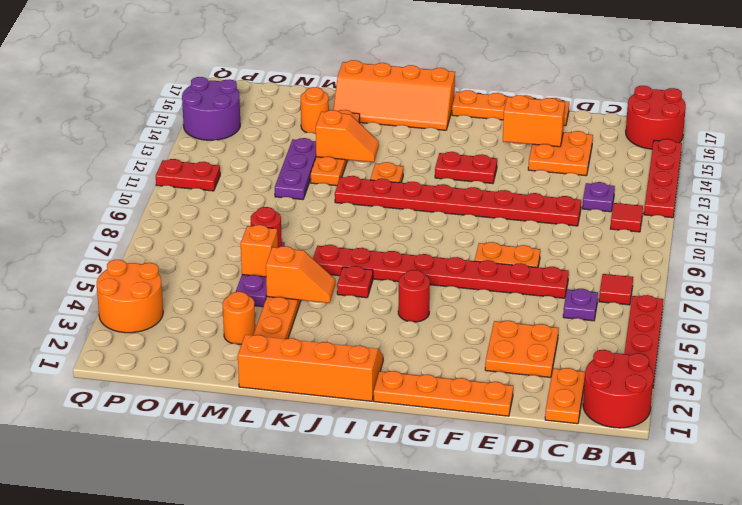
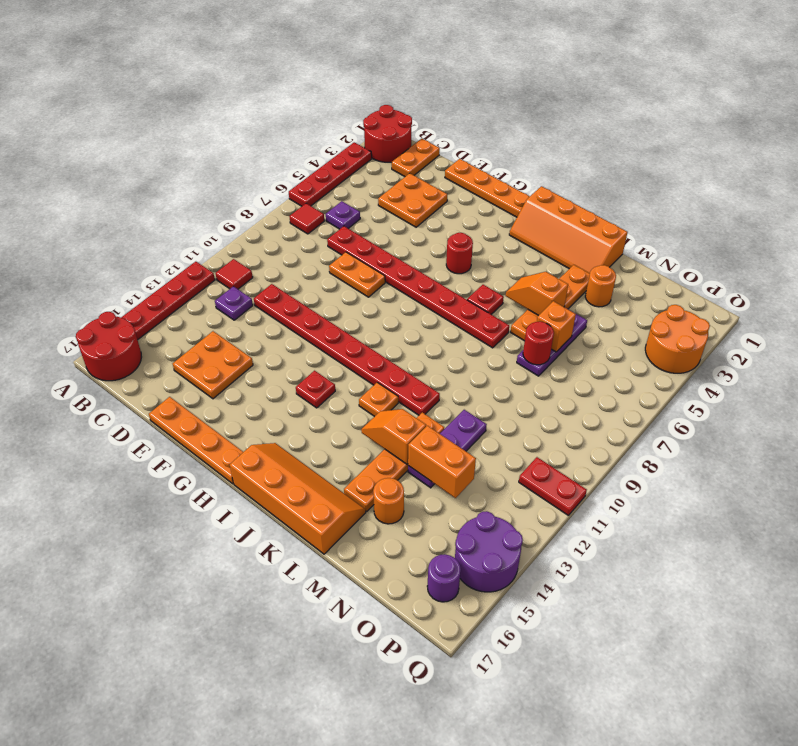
orange 1x2 brick [503,95,565,147] -> orange 1x2 brick moved to [408,426,476,498]
red 1x2 plate [435,152,497,184] -> red 1x1 plate [296,371,335,408]
none -> purple 1x1 round brick [427,554,461,602]

